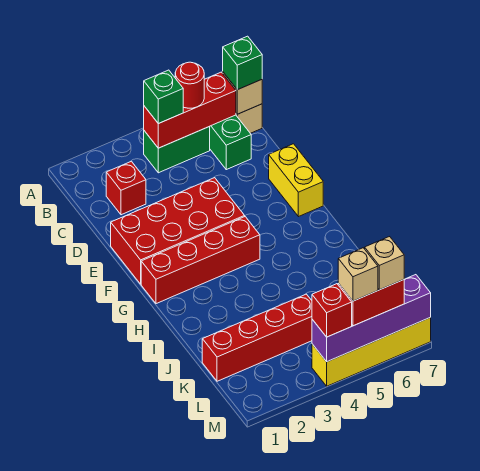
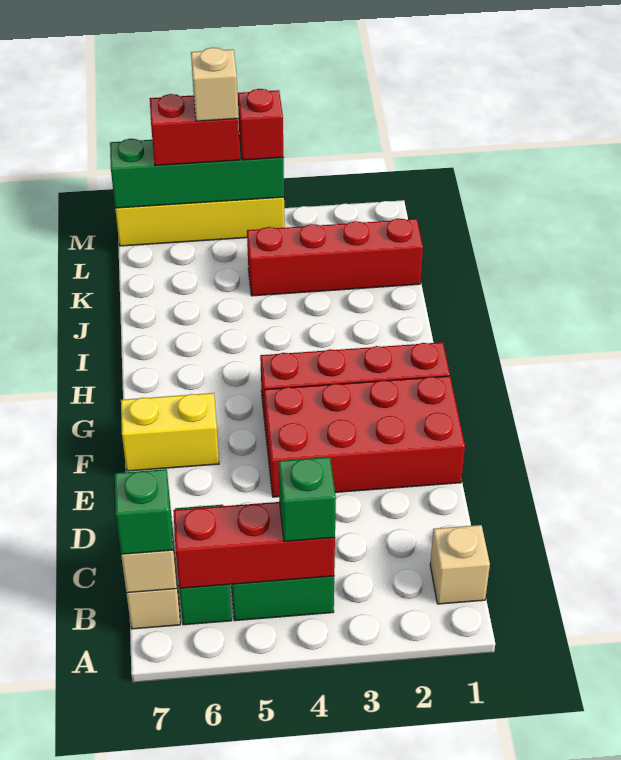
red 1x1 round brick [175,62,204,108] -> none
red 1x1 brick [106,161,146,215] -> none
yellow 1x2 brick [269,144,323,217] -> yellow 1x2 brick turned to [121,393,219,471]
purple 1x4 brick [312,275,431,362] -> green 1x4 brick [110,136,284,208]
tan 1x1 brick [365,237,404,290] -> tan 1x1 brick moved to [430,525,490,604]

